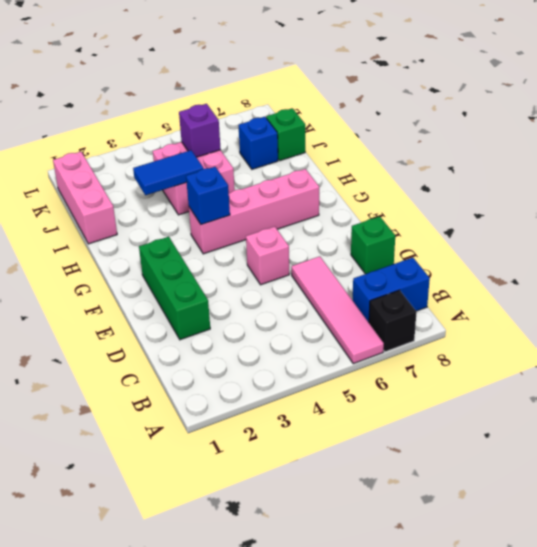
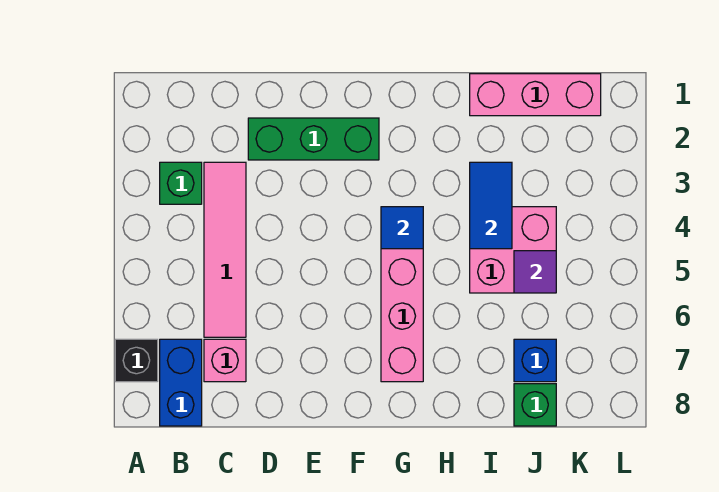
pink 1x4 tile [291,256,384,364] -> pink 1x4 tile turned to [204,162,246,337]
green 1x1 brick [351,216,395,274] -> green 1x1 brick moved to [160,162,202,204]
pink 1x1 brick [246,227,289,285] -> pink 1x1 brick moved to [204,339,246,382]
blue 1x1 brick [186,167,230,225] -> blue 1x1 tile [381,207,423,249]
purple 1x1 brick [179,104,221,157] -> purple 1x1 tile [514,251,556,293]

